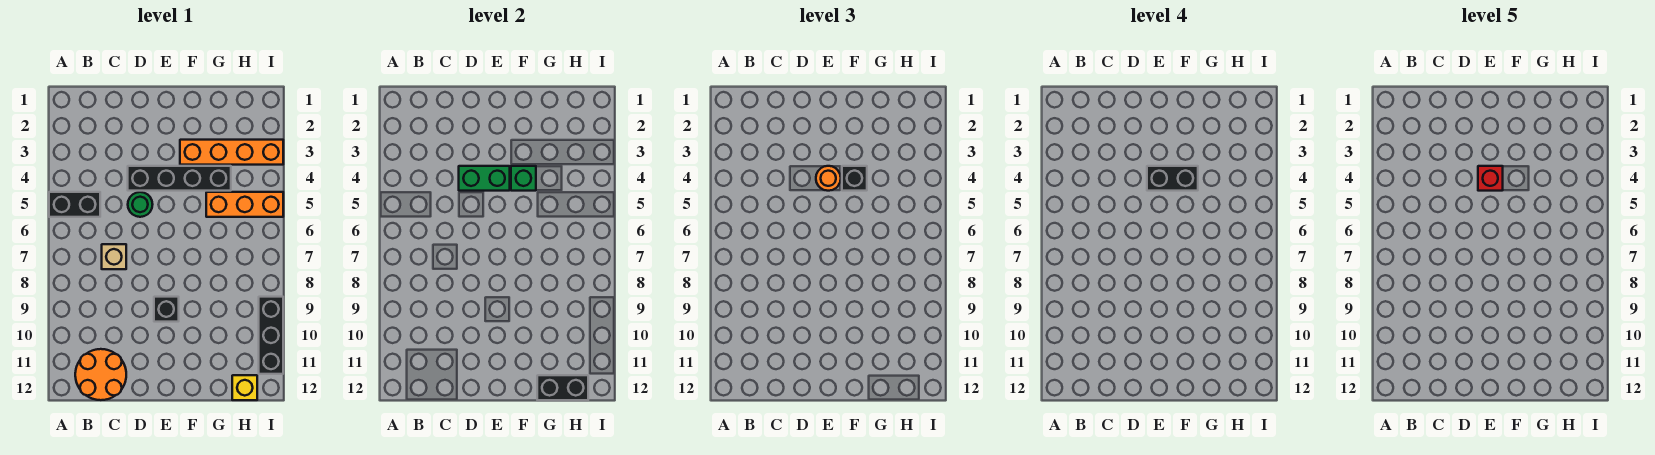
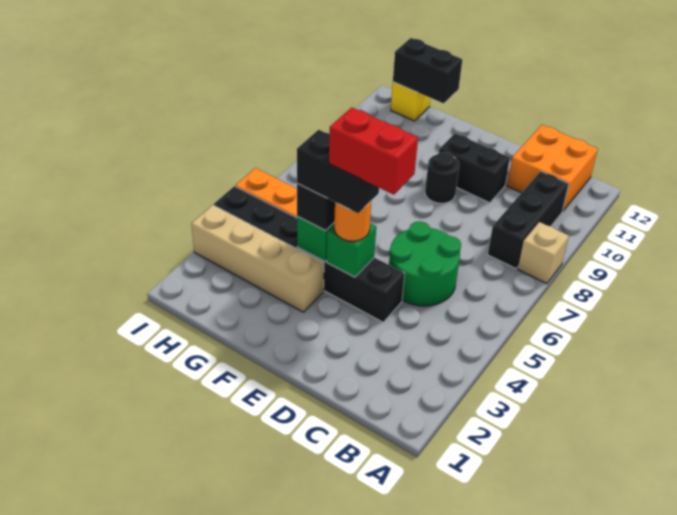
black 1x2 brick [49,192,100,217] -> black 1x2 brick moved to [439,133,510,203]
orange 2x2 round brick [75,349,126,400] -> orange 2x2 brick [507,125,598,211]
tan 1x1 brick [102,244,126,269] -> tan 1x1 brick moved to [518,222,569,284]
black 1x4 brick [128,166,231,191] -> black 1x6 brick [214,186,405,322]
green 1x2 brick [459,166,510,191] -> green 1x1 brick [326,223,376,277]
green 1x1 round brick [128,192,153,217] -> green 2x2 round brick [389,221,461,306]
red 1x1 brick [1478,166,1503,191] -> red 1x2 brick [329,108,418,195]
black 1x1 brick [154,297,179,322] -> black 1x1 round brick [425,152,459,203]
orange 1x4 brick [180,140,283,165] -> tan 1x4 brick [191,205,324,312]
black 1x3 brick [259,297,283,374] -> black 1x3 brick moved to [488,171,569,269]

